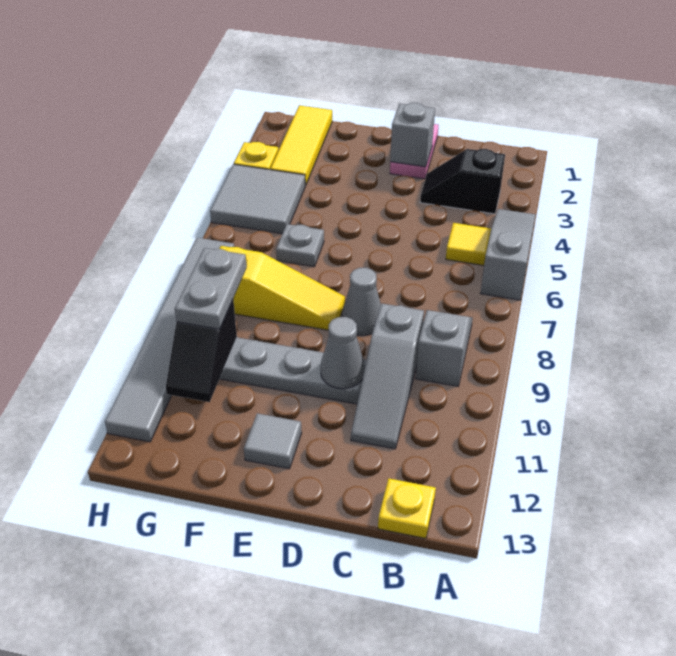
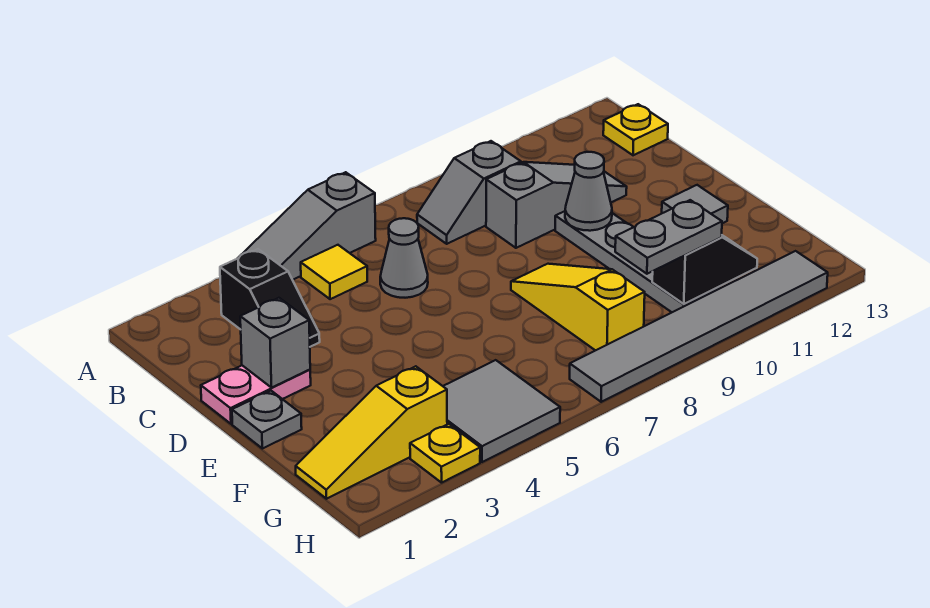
grey 1x1 cone [342,268,381,336] -> grey 1x1 cone moved to [380,218,428,298]
grey 1x1 plate [276,224,324,267] -> grey 1x1 plate moved to [232,391,302,449]
yellow 1x3 tile [270,105,332,185] -> yellow 1x3 slope [296,366,447,499]

